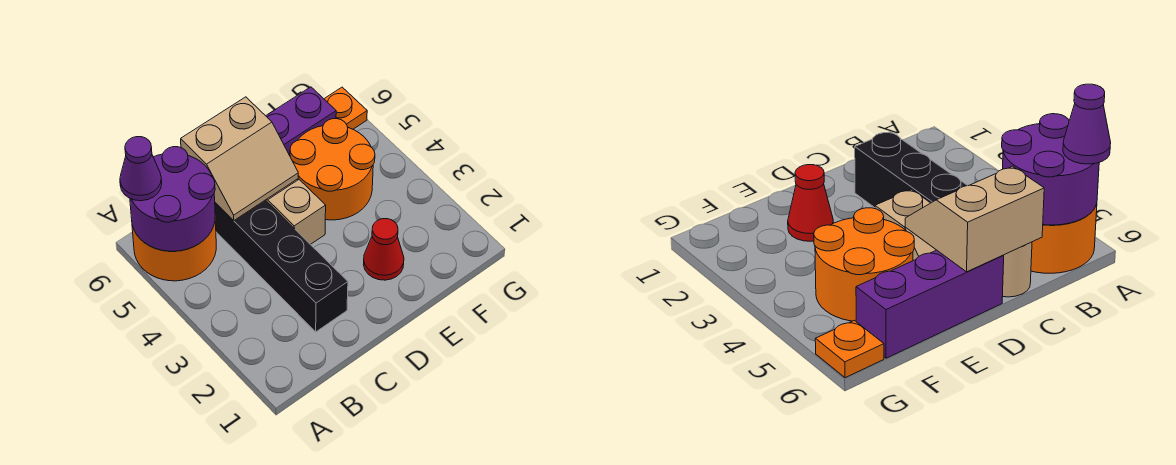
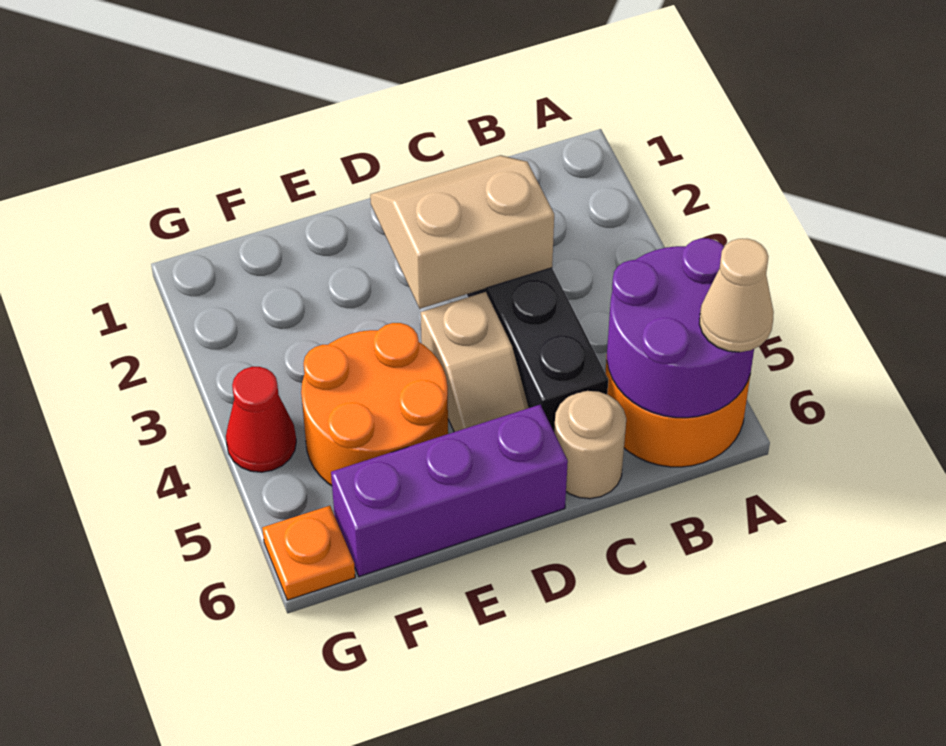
purple 1x1 cone [120,137,162,201] -> tan 1x1 cone [699,239,774,352]
tan 2x2 slope [181,97,298,221] -> tan 2x2 slope moved to [370,155,554,309]
red 1x1 cone [363,219,404,280] -> red 1x1 cone moved to [226,367,296,472]

